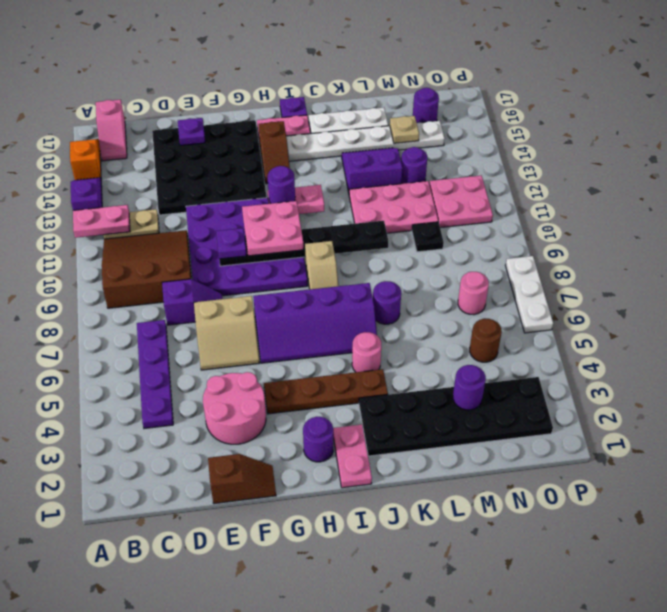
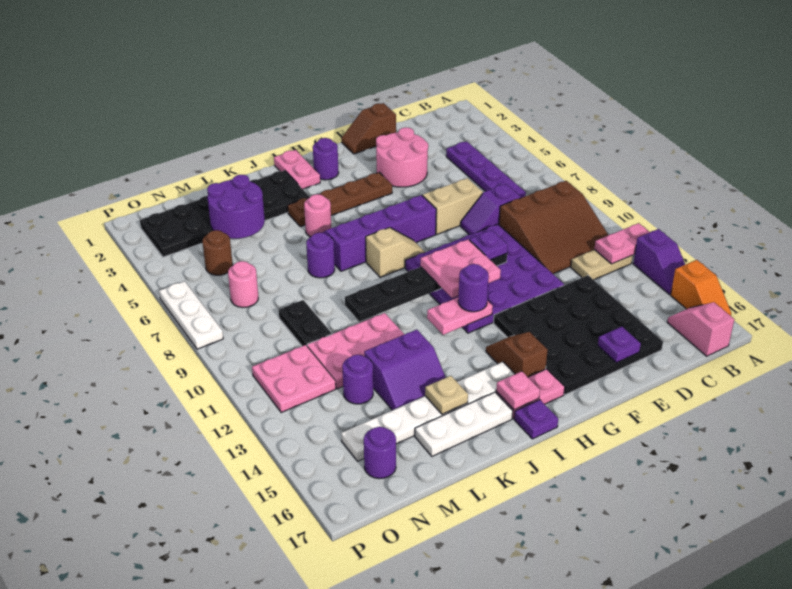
tan 1x2 slope [305,241,338,289] -> tan 1x2 slope turned to [366,227,425,277]
none -> pink 1x1 plate [496,371,540,410]
purple 1x1 round brick [453,365,486,410] -> purple 2x2 round brick [207,175,265,239]
black 1x1 plate [412,222,444,252] -> black 1x2 plate [278,300,332,346]
tan 1x1 plate [390,116,419,143] -> tan 1x1 plate moved to [425,376,468,414]

